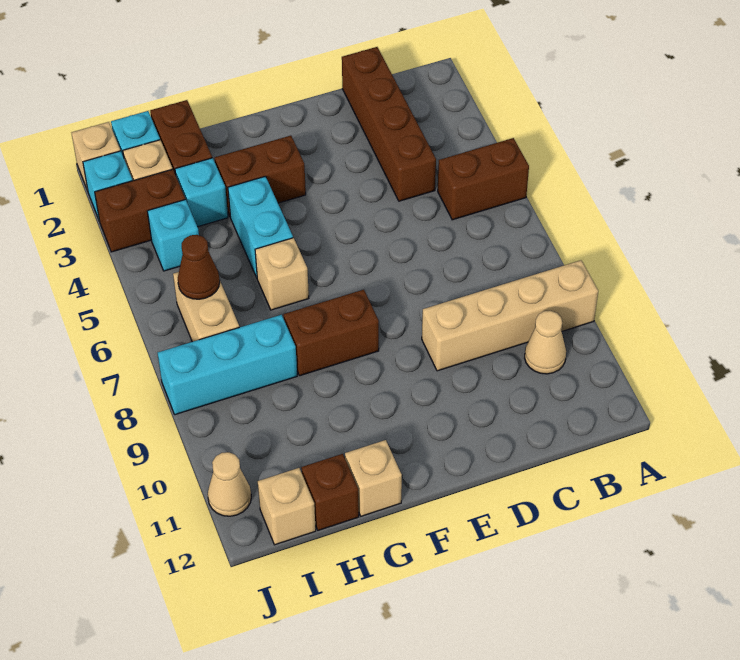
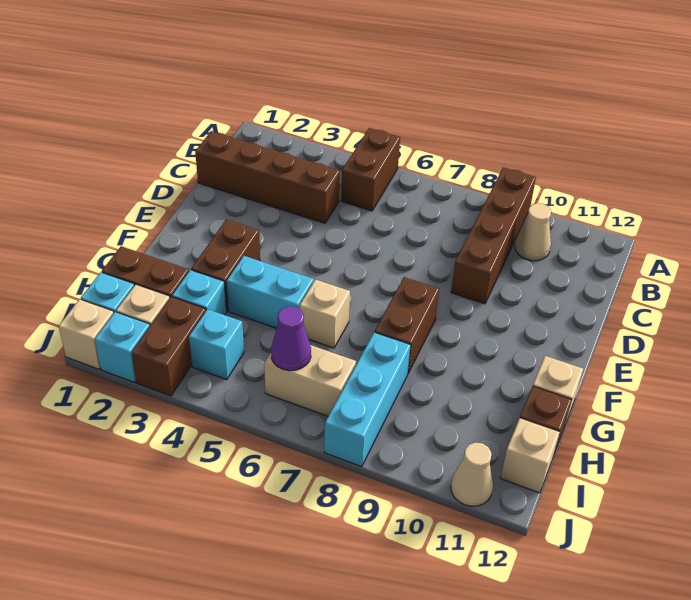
tan 1x4 brick [422,260,598,371] -> brown 1x4 brick [451,167,536,304]
brown 1x1 cone [178,235,220,299] -> purple 1x1 cone [271,306,311,371]

